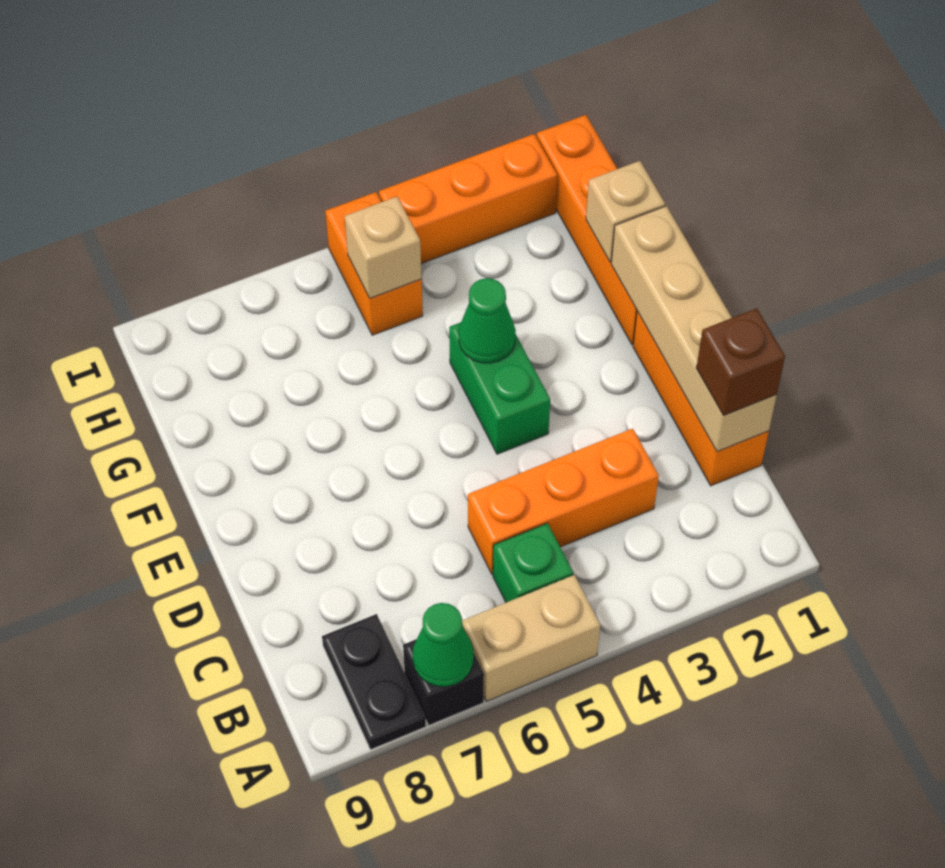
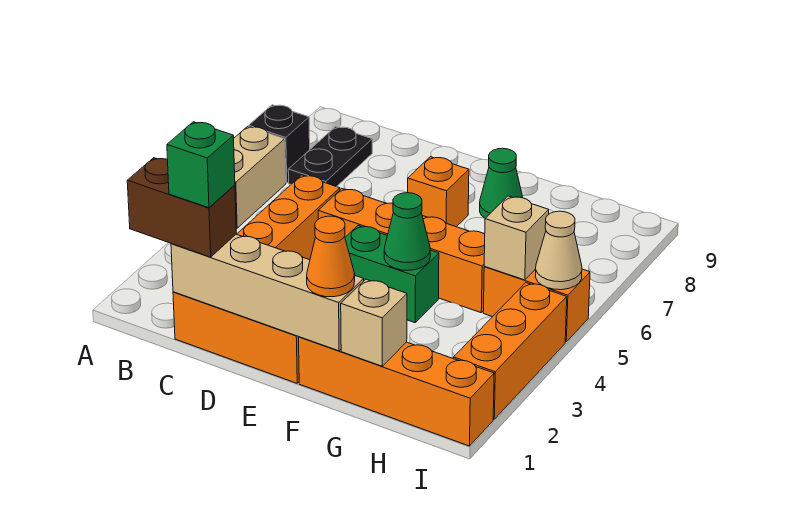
green 1x1 cone [413,603,474,687] -> green 1x1 cone moved to [480,148,523,218]
black 1x2 plate [322,614,426,750] -> black 1x2 plate turned to [288,127,372,187]
green 1x1 brick [493,523,573,602] -> green 1x1 brick moved to [167,122,235,208]
brown 1x1 brick [696,308,785,416] -> brown 1x2 brick [127,158,236,257]
none -> orange 1x4 brick [318,189,485,313]
none -> orange 1x1 brick [408,157,469,227]
none -> orange 1x1 cone [307,216,355,297]
none -> tan 1x1 cone [535,211,582,290]

